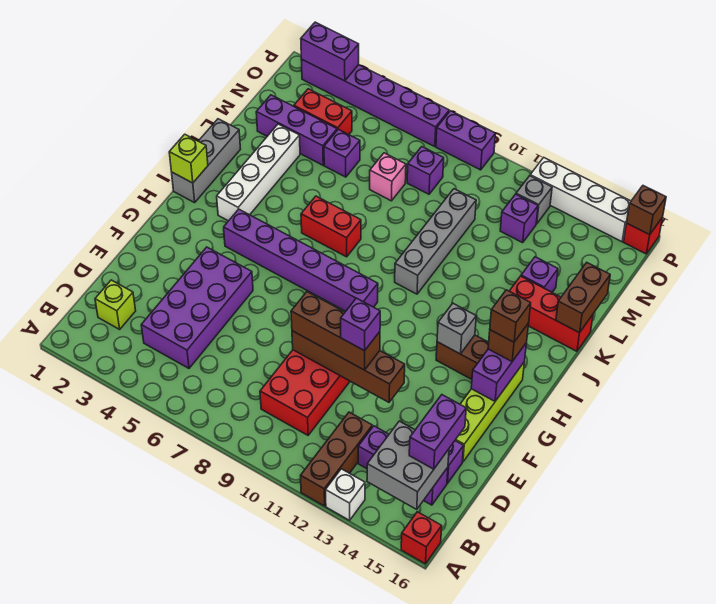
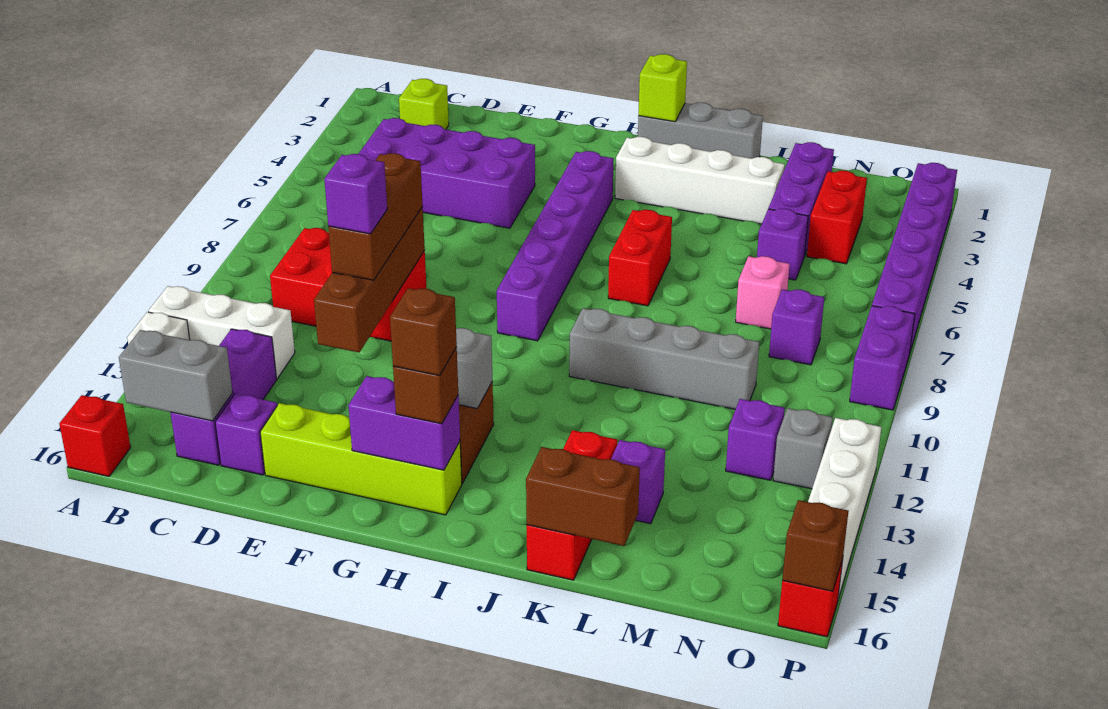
brown 1x3 brick [300,412,372,506] -> white 1x3 brick [148,286,295,379]
grey 2x2 brick [367,421,449,509] -> grey 1x2 brick [119,330,233,421]
purple 1x2 brick [409,395,466,469] -> none
purple 1x2 brick [301,22,359,81] -> none

